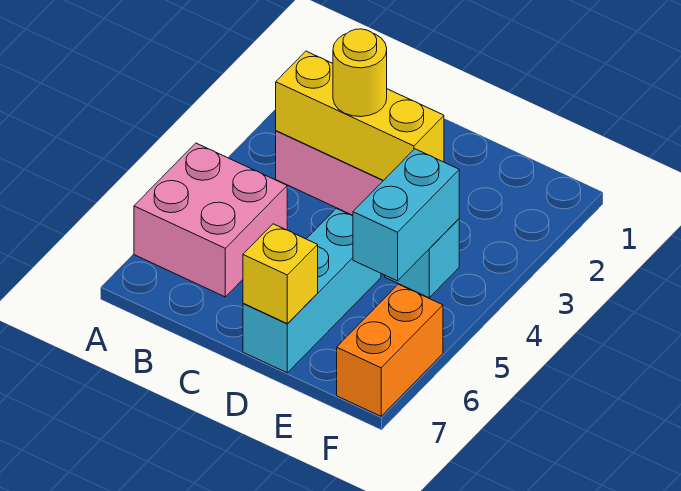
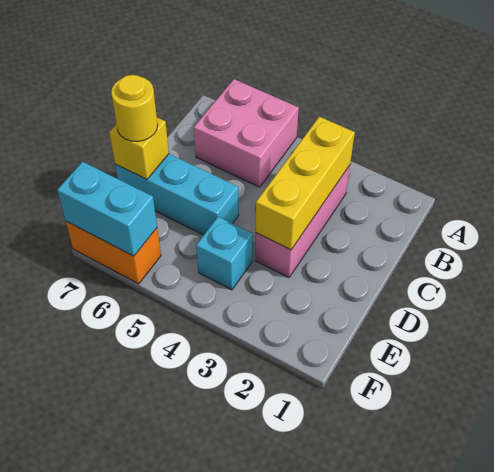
yellow 1x1 round brick [333,29,387,117] -> yellow 1x1 round brick moved to [111,75,158,142]
cyan 1x2 brick [353,149,459,281] -> cyan 1x2 brick moved to [57,162,157,256]

